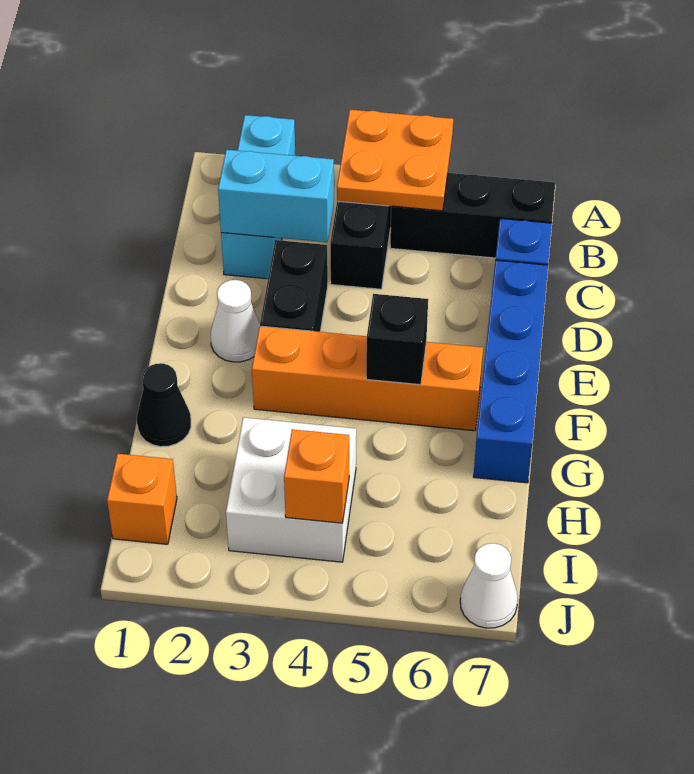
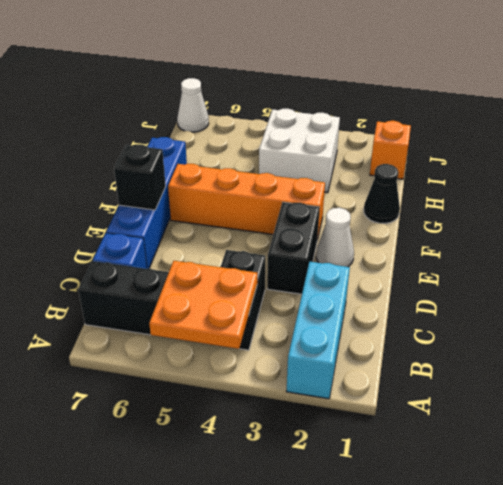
cyan 1x2 brick [218,150,334,242] -> none
black 1x1 brick [366,294,428,385] -> black 1x1 brick moved to [114,144,166,210]
orange 1x1 brick [284,429,349,523] -> none

